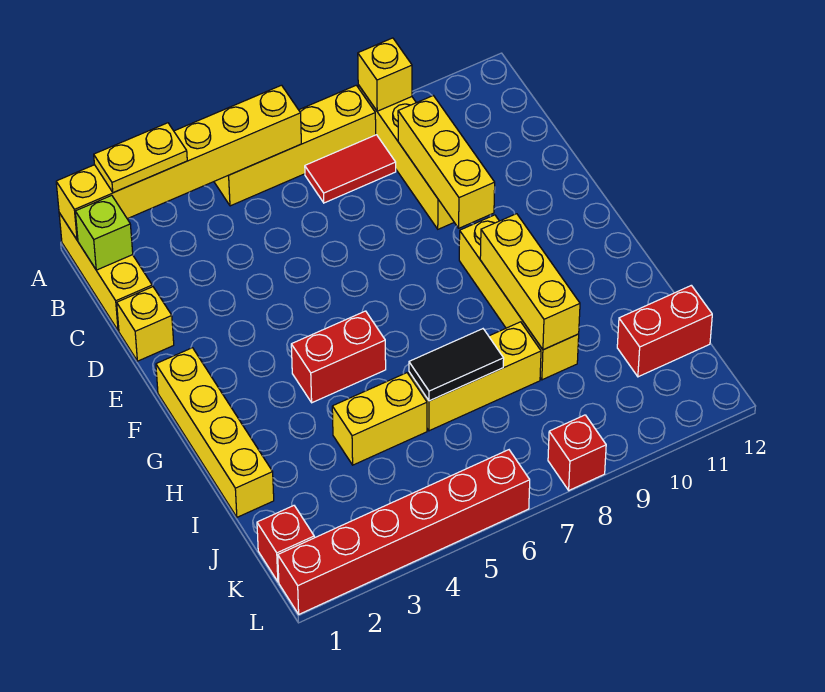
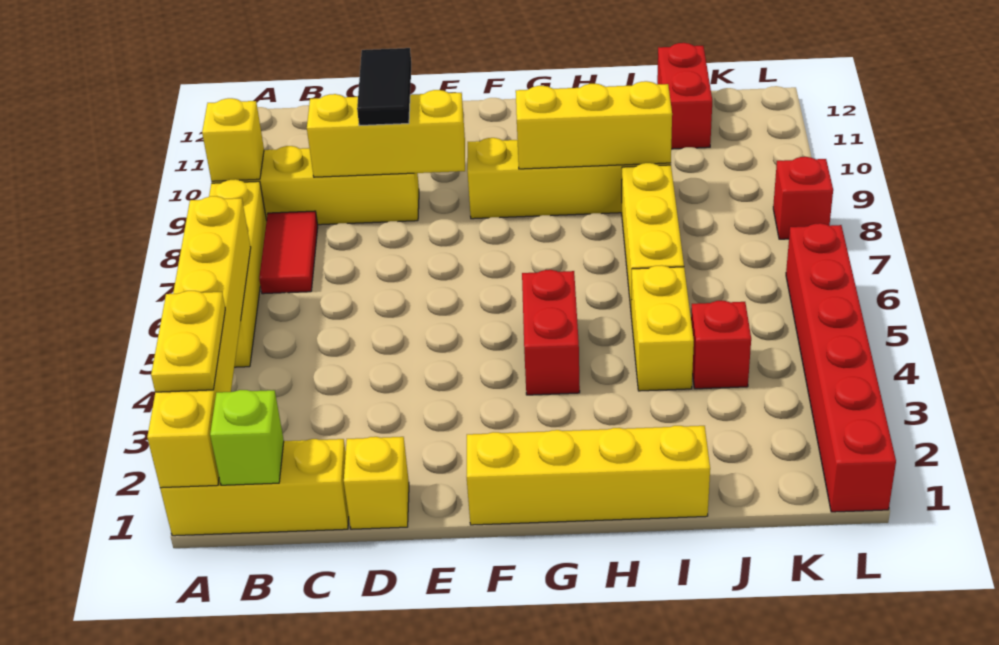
black 1x2 tile [409,329,504,401] -> black 1x2 tile moved to [357,48,411,126]
red 1x1 brick [257,506,314,582] -> red 1x1 brick moved to [691,301,751,389]

